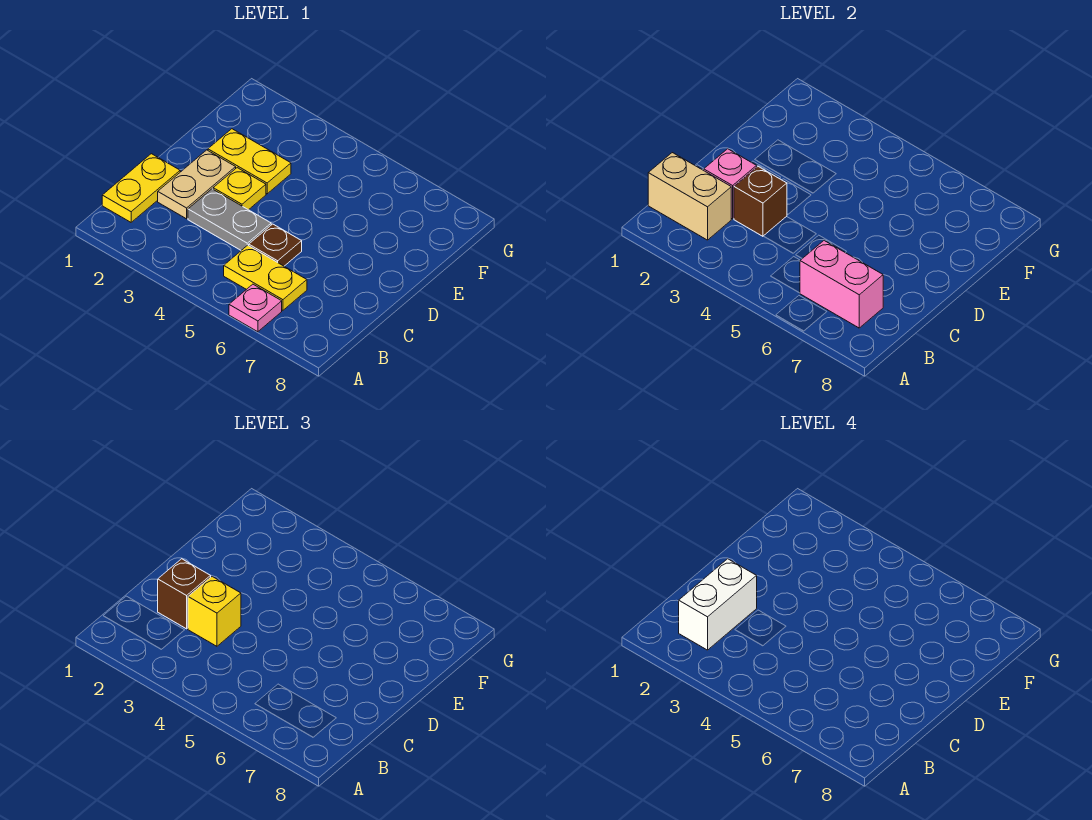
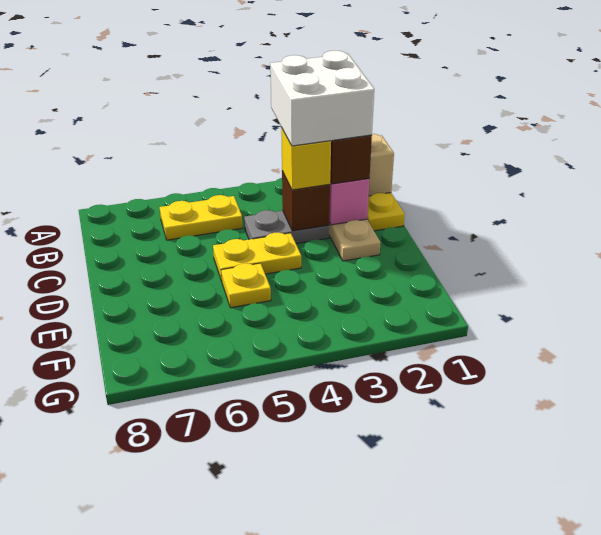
pink 1x1 plate [229,284,282,332] -> none
white 1x2 brick [679,559,757,650] -> white 2x2 brick [270,51,374,146]
pink 1x2 brick [800,241,883,328] -> none
brown 1x1 plate [249,224,302,266] -> none
yellow 1x1 plate [213,168,266,210] -> yellow 1x1 plate moved to [221,263,271,308]
yellow 1x2 plate [208,129,291,194] -> yellow 1x2 plate moved to [213,233,301,281]

